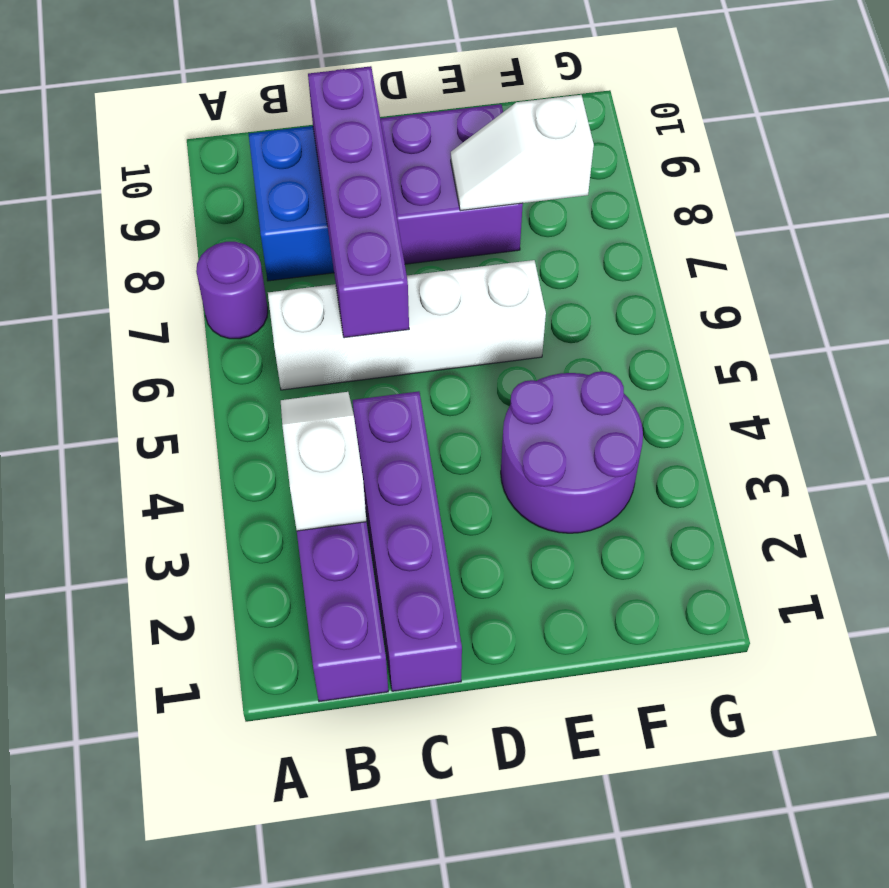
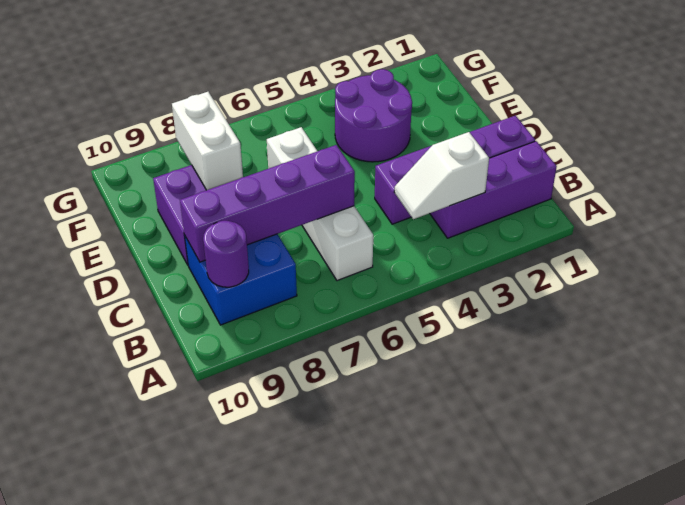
purple 1x1 round brick [196,242,268,339] -> purple 1x1 round brick moved to [203,221,249,287]
white 1x2 slope [451,95,594,211] -> white 1x2 brick [172,92,243,190]

